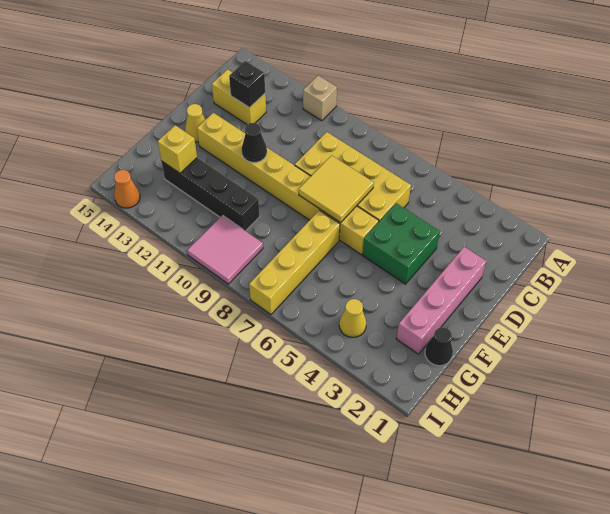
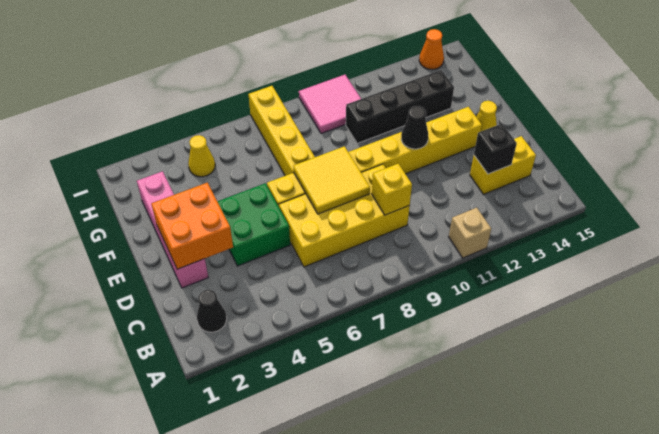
none -> orange 2x2 brick [151,183,233,269]
black 1x1 cone [425,327,453,366] -> black 1x1 cone moved to [197,290,227,332]
yellow 1x1 brick [158,125,197,173] -> yellow 1x1 brick moved to [372,164,412,215]

